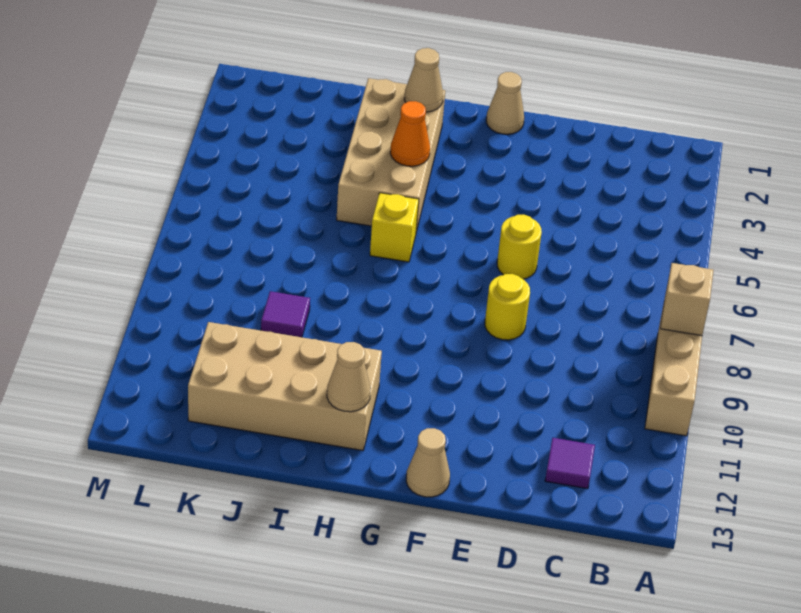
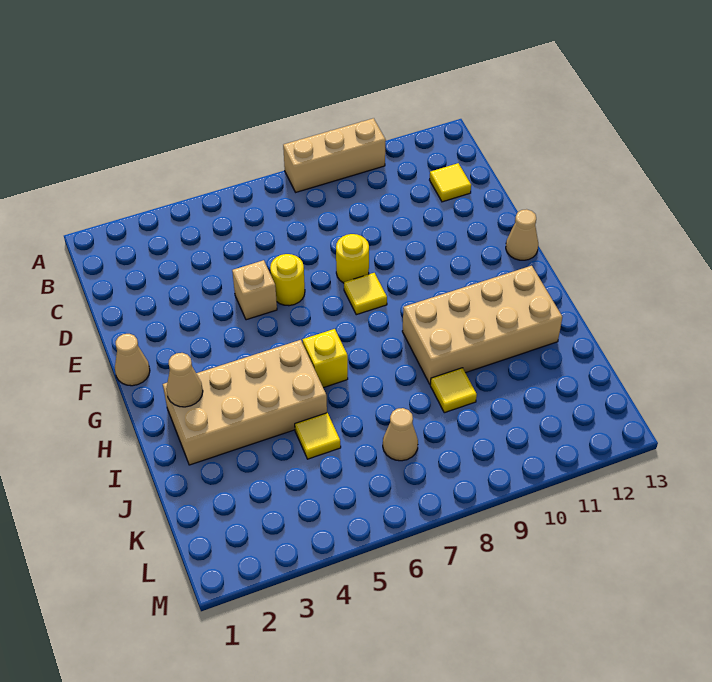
tan 1x1 brick [661,263,713,336] -> tan 1x1 brick moved to [232,260,277,320]
purple 1x1 tile [545,438,595,489] -> yellow 1x1 tile [430,163,471,202]
none -> yellow 1x1 tile [344,273,387,315]
orange 1x1 cone [390,101,430,166] -> none
tan 2x4 brick [188,322,382,451] -> tan 2x4 brick turned to [402,266,562,384]
tan 1x1 cone [327,342,371,412] -> tan 1x1 cone moved to [383,408,418,461]
none -> yellow 1x1 tile [295,413,341,459]
purple 1x1 tile [261,291,310,337] -> yellow 1x1 tile [430,368,477,413]

